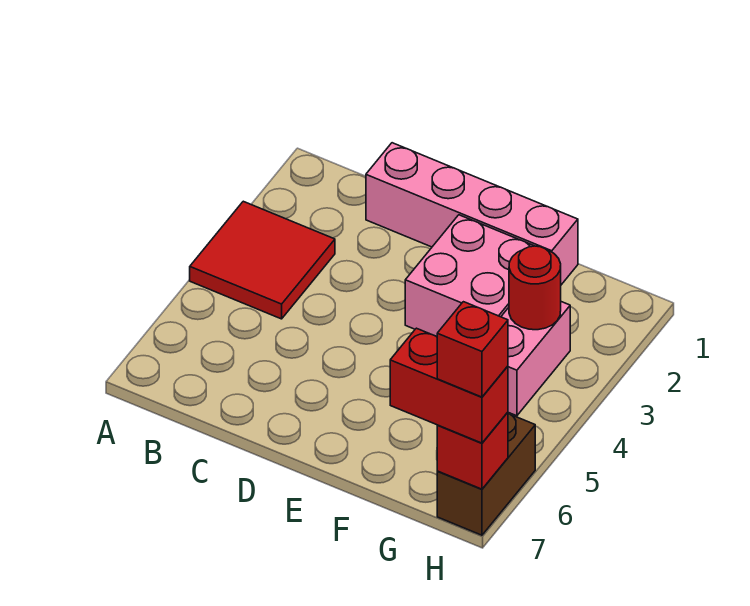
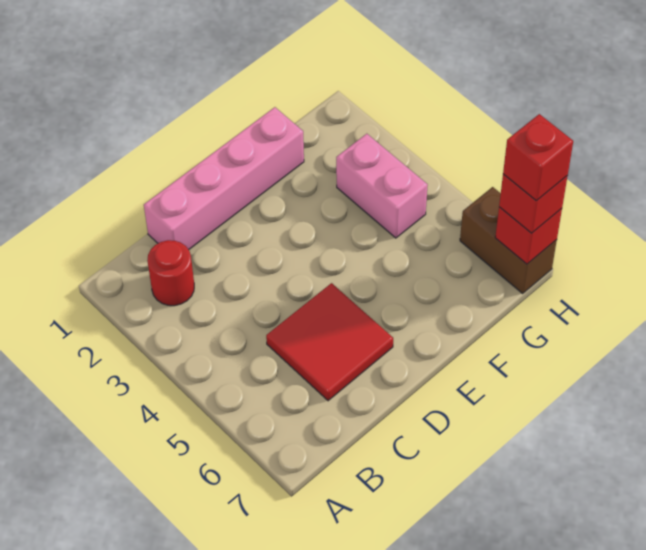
red 2x2 tile [190,201,335,319] -> red 2x2 tile moved to [266,283,393,401]
pink 2x2 brick [405,215,534,337] -> none
red 1x1 round brick [509,246,561,330] -> red 1x1 round brick moved to [147,240,194,306]
red 1x2 brick [390,328,508,443] -> red 1x1 brick [499,174,567,233]

